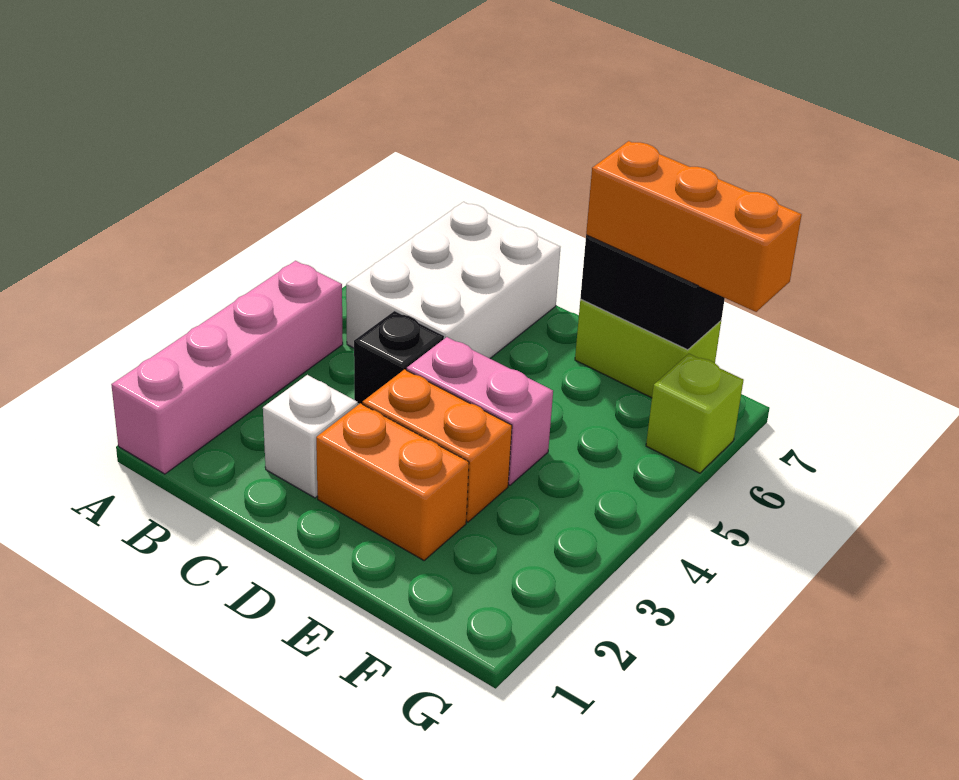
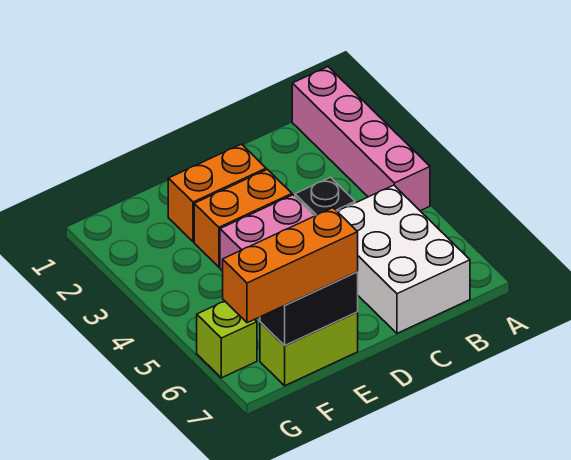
white 1x1 brick [263,375,358,498] -> none

